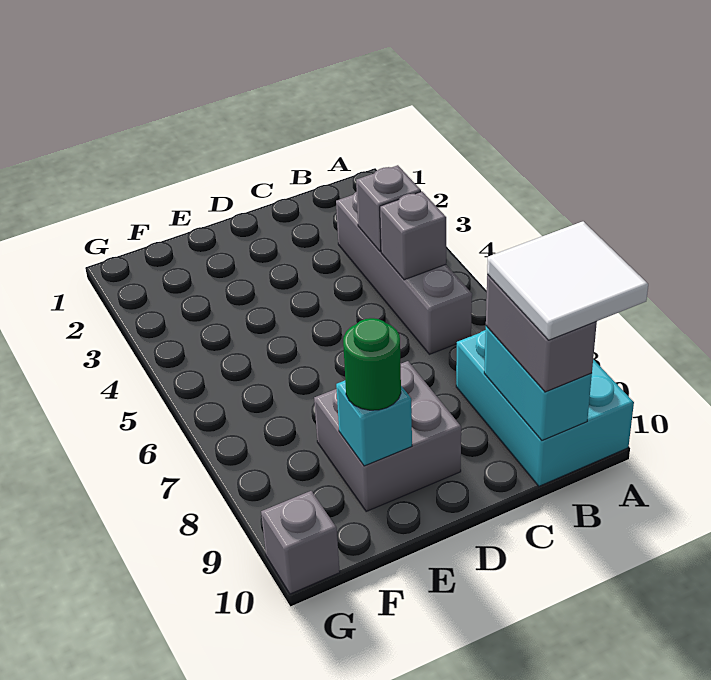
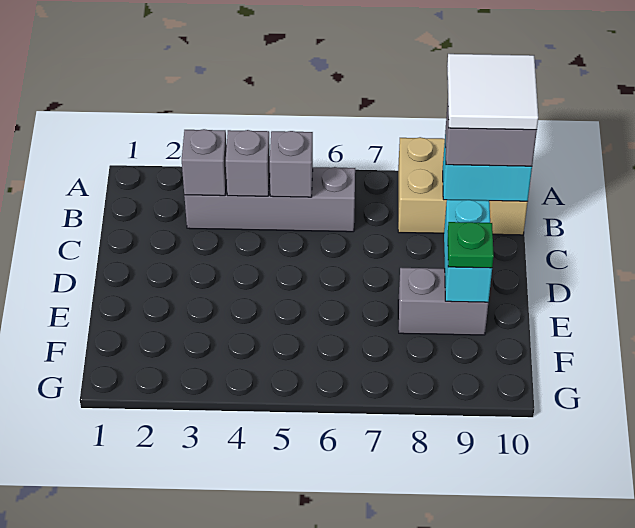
cyan 2x3 brick [456,330,634,486] -> tan 2x3 brick [398,137,528,235]
grey 2x2 brick [314,361,461,511] -> grey 1x2 brick [398,268,488,335]
cyan 1x1 brick [336,381,412,466] -> cyan 1x2 brick [444,200,492,302]
green 1x1 round brick [343,318,401,410] -> green 1x1 plate [448,222,494,268]
grey 1x1 brick [261,491,340,594] -> grey 1x1 brick moved to [182,129,227,196]

